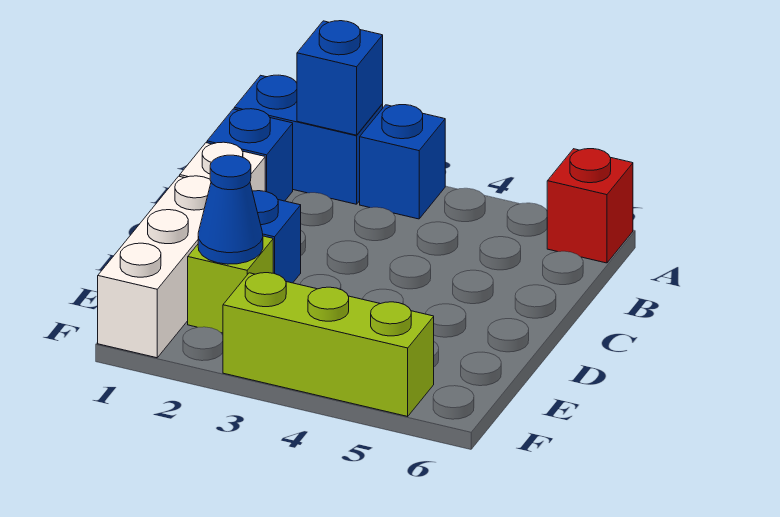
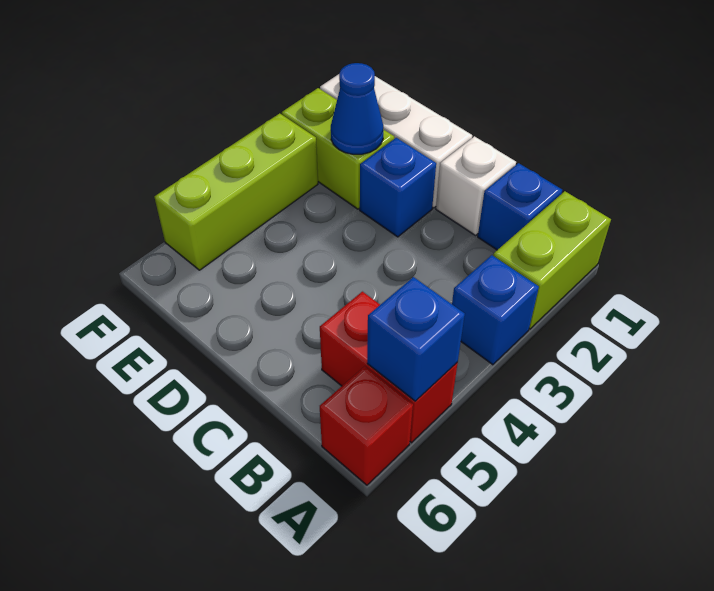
blue 1x2 brick [234,75,383,204] -> lime 1x2 brick [493,191,611,329]
blue 1x1 brick [297,21,383,135] -> blue 1x1 brick moved to [367,277,465,401]
none -> red 1x2 brick [320,292,458,443]
lime 1x1 brick [188,236,273,333] -> lime 1x2 brick [282,88,394,209]

